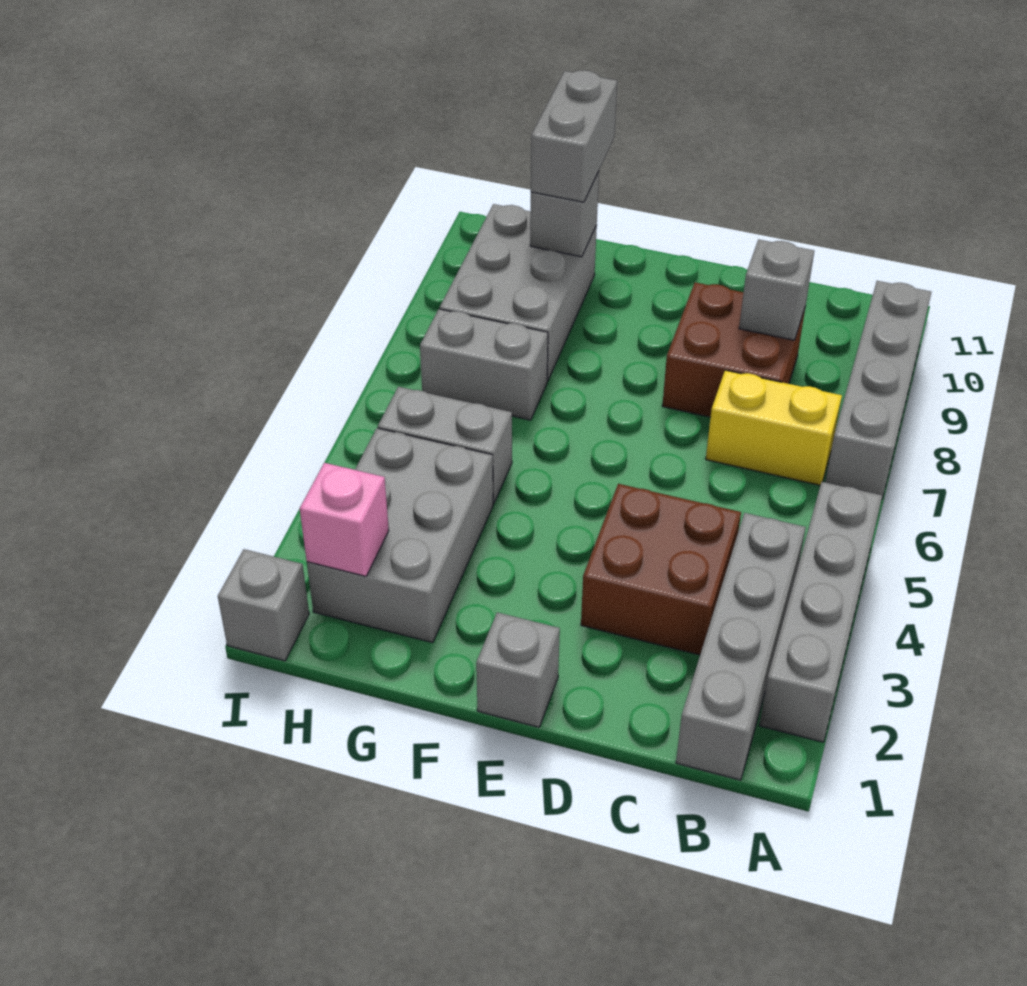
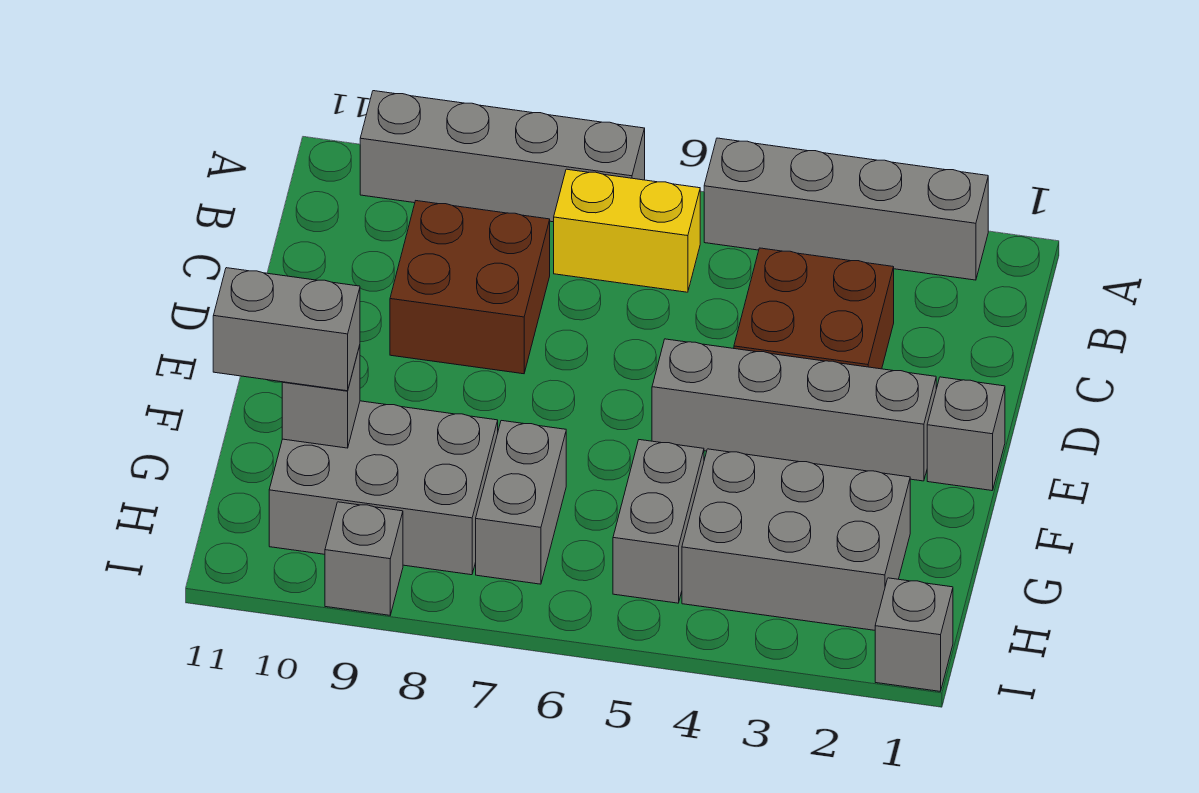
grey 1x4 brick [676,513,806,780] -> grey 1x4 brick moved to [652,339,936,481]
yellow 1x2 brick [706,370,842,485] -> yellow 1x2 brick turned to [554,169,700,292]
grey 1x1 brick [739,239,814,340] -> grey 1x1 brick moved to [325,502,403,615]
pink 1x1 brick [300,463,389,576] -> none

